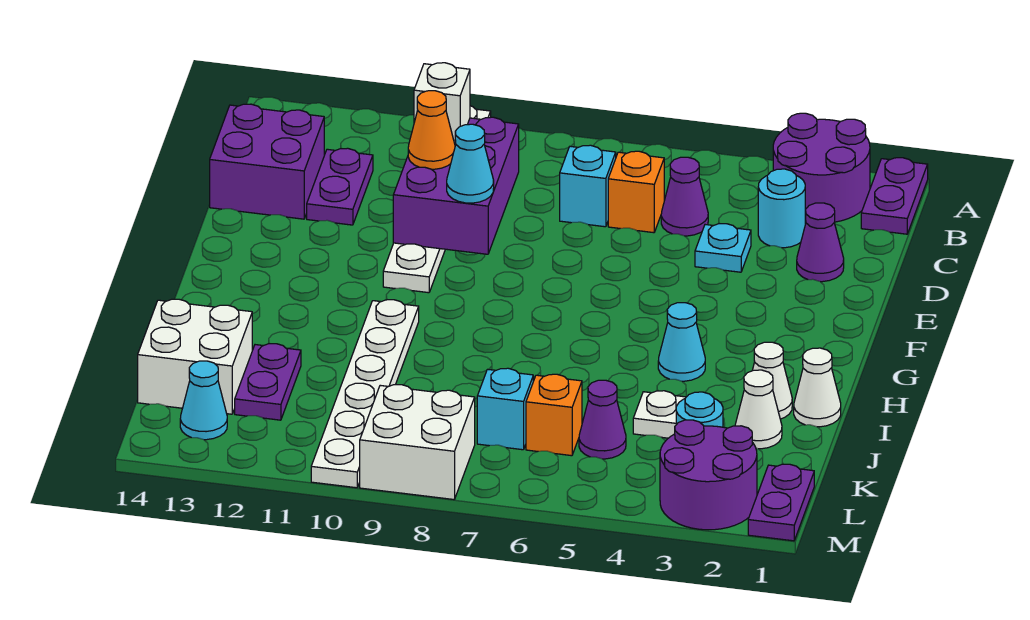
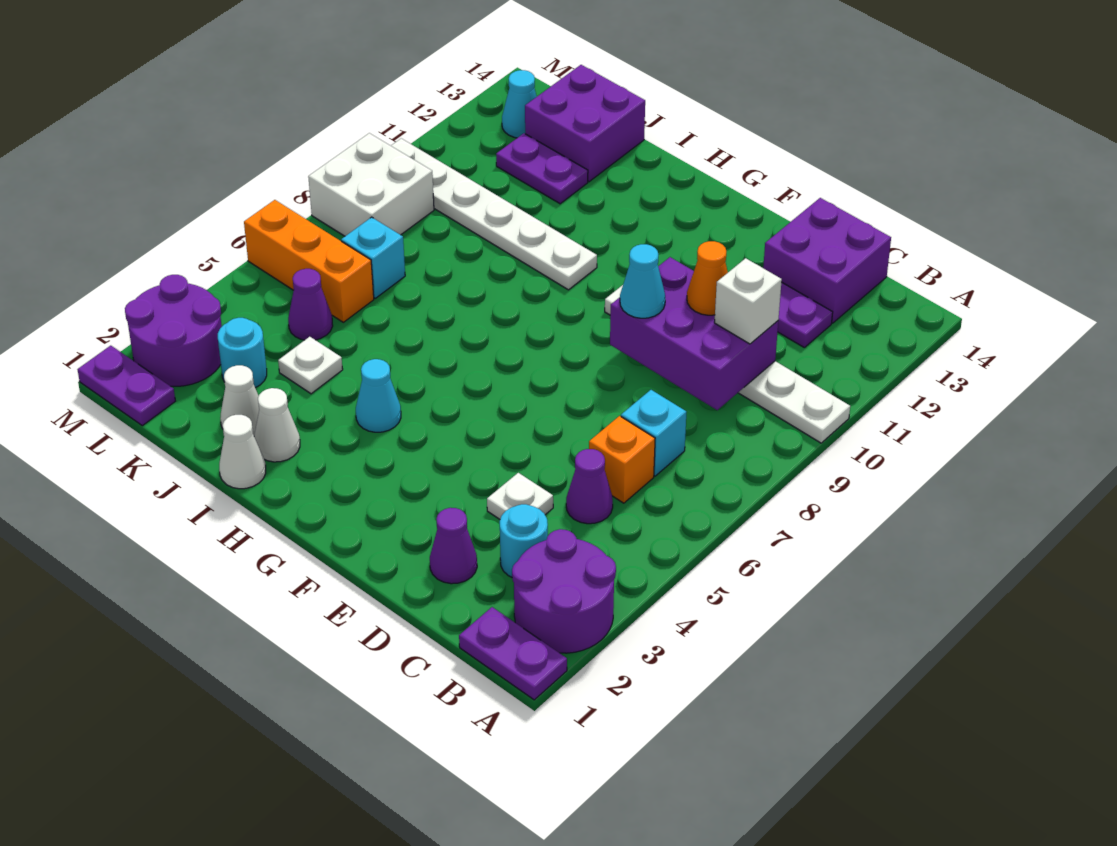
cyan 1x1 plate [695,224,751,272] -> white 1x1 plate [487,473,553,519]
white 2x2 brick [138,299,252,414] -> purple 2x2 brick [525,65,645,182]
orange 1x1 brick [526,374,582,456] -> orange 1x3 brick [244,200,374,322]

